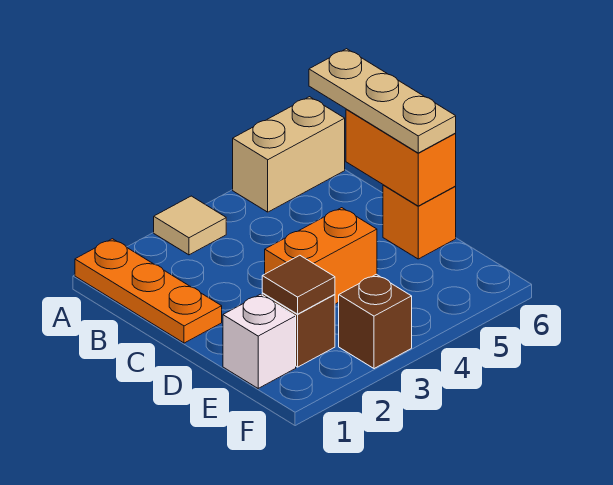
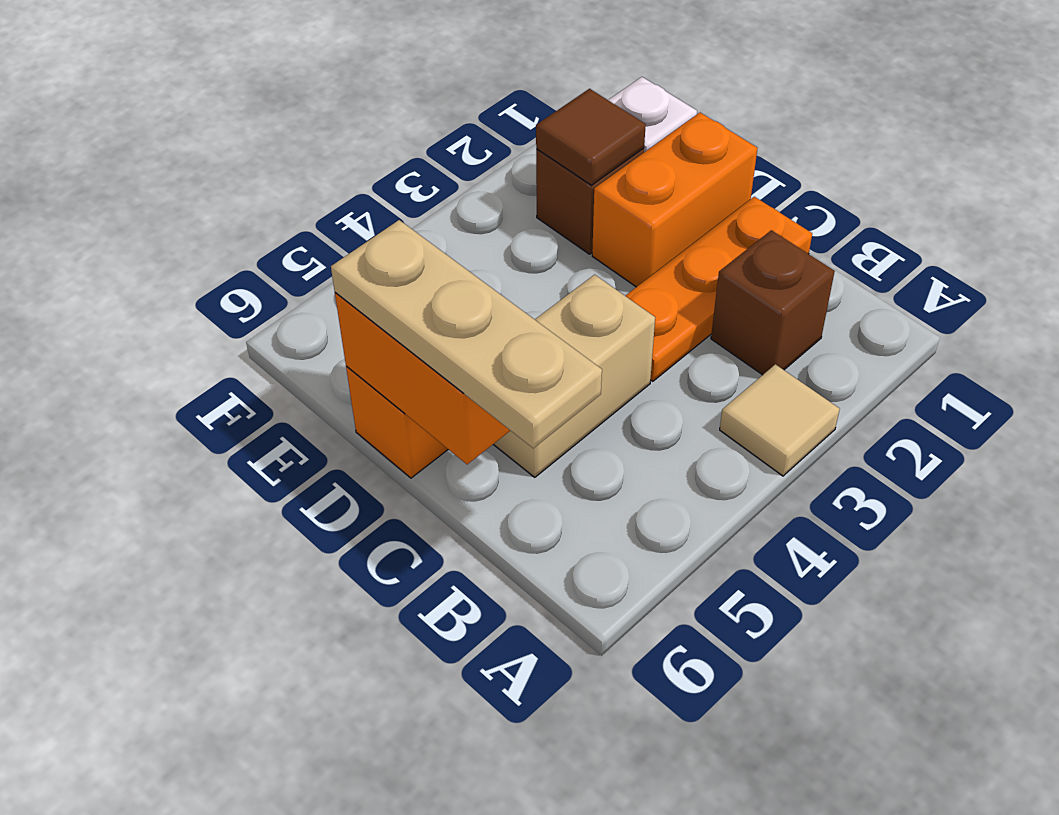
orange 1x3 plate [75,239,222,343] -> orange 1x3 plate turned to [626,197,812,381]
tan 1x2 brick [233,97,345,212] -> tan 1x2 brick moved to [493,275,655,477]
orange 1x2 brick [265,208,377,304] -> orange 1x2 brick moved to [592,113,758,287]
brown 1x1 brick [339,274,412,369] -> brown 1x1 brick moved to [711,230,835,375]

